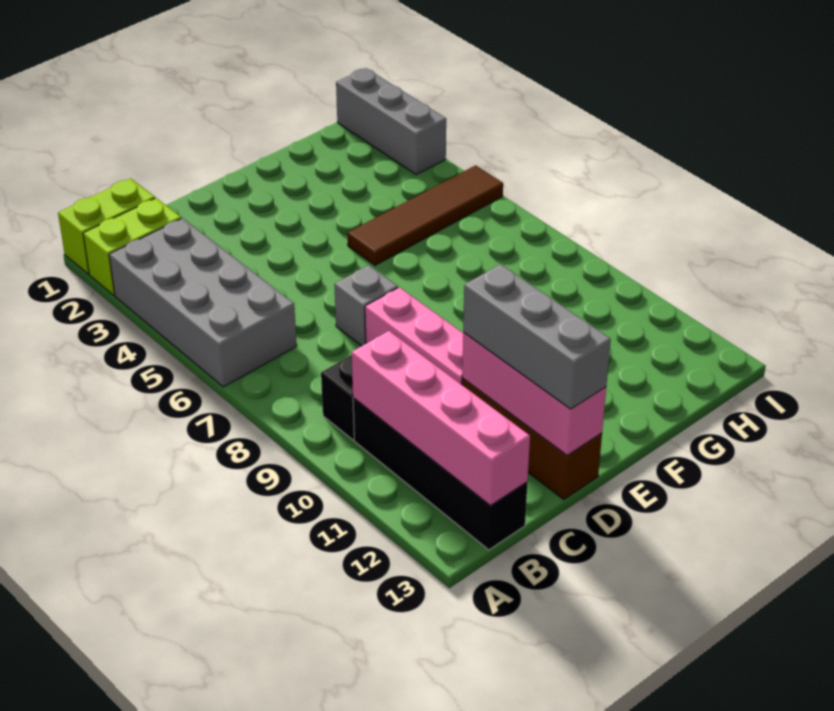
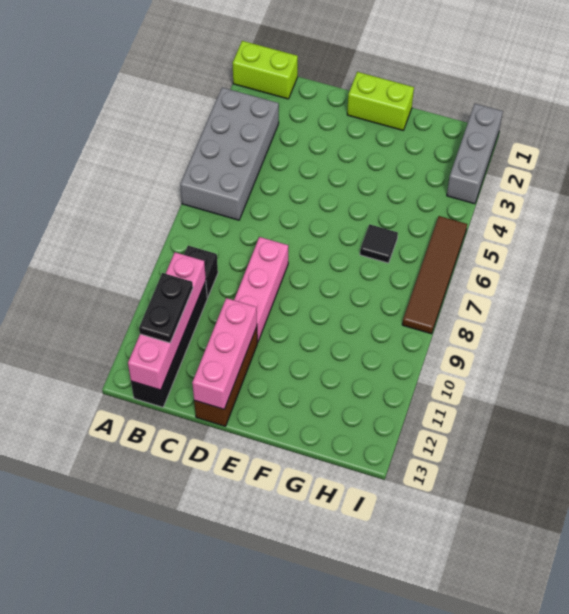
lime 1x2 brick [83,198,181,295] -> lime 1x2 brick moved to [347,72,414,130]
none -> black 1x2 plate [139,273,193,343]
grey 1x1 brick [334,265,398,346] -> none
grey 1x3 brick [463,264,611,409] -> none
brown 1x4 tile [347,165,503,265] -> brown 1x4 tile turned to [402,216,467,334]
none -> black 1x1 tile [360,224,398,263]

